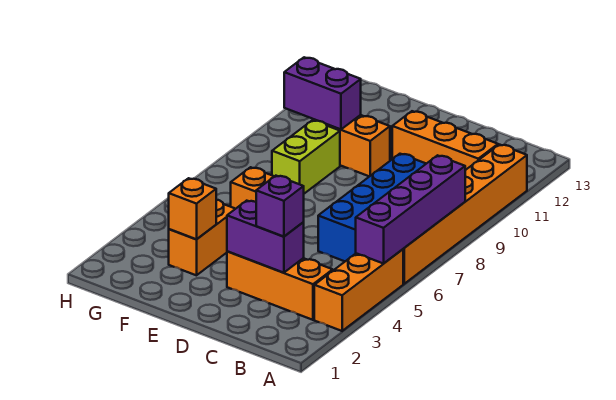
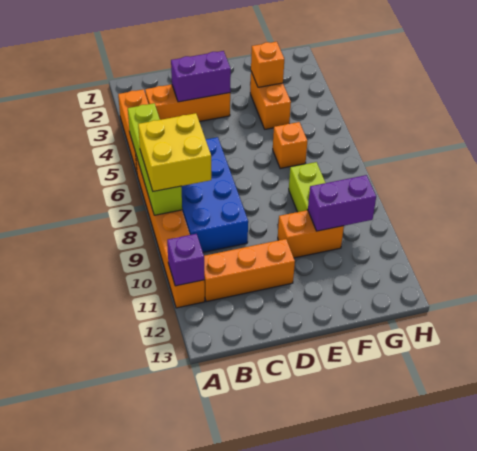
purple 1x4 brick [356,155,465,264] -> lime 1x4 brick [128,103,182,215]
none -> yellow 2x2 brick [138,113,211,191]
purple 1x1 brick [256,176,304,237] -> purple 1x1 brick moved to [167,234,204,286]

